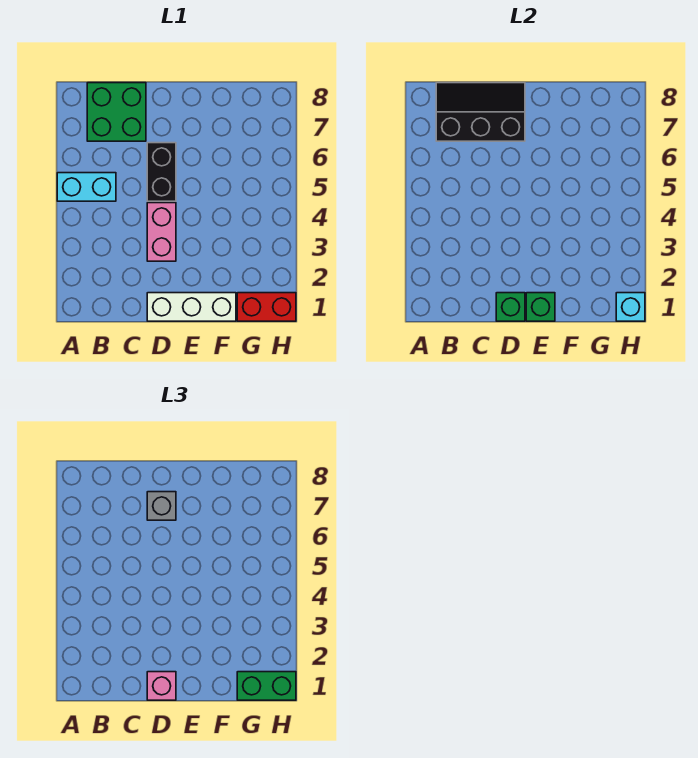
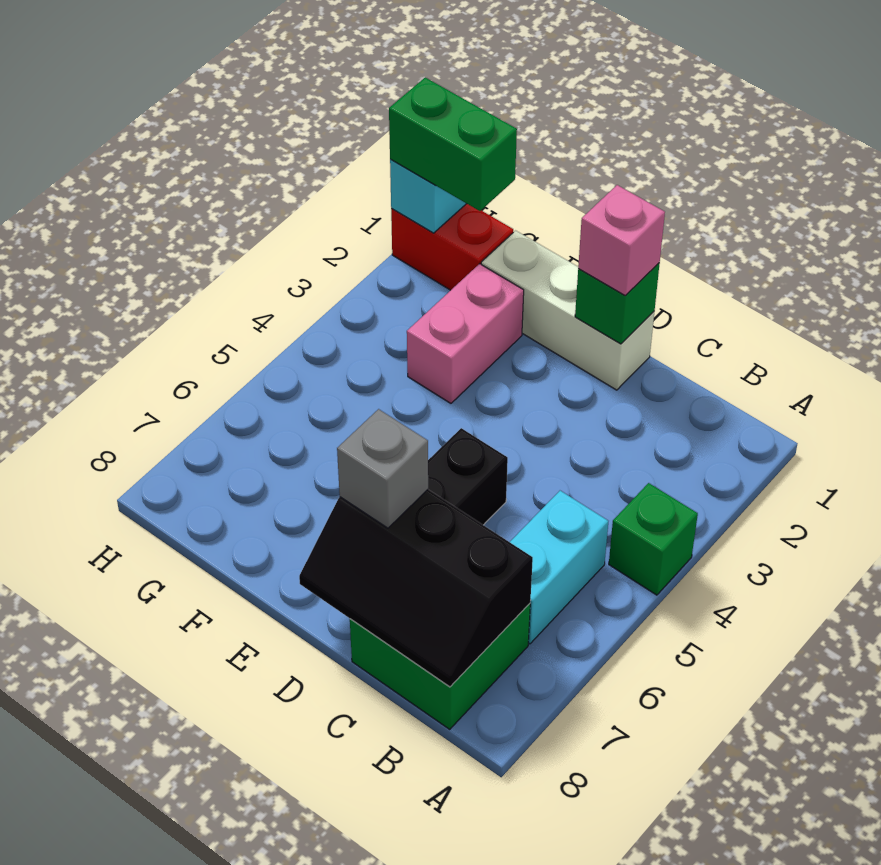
cyan 1x2 brick [57,173,116,201] -> cyan 1x2 brick turned to [510,491,608,644]
pink 1x2 brick [147,203,176,261] -> pink 1x2 brick moved to [407,264,524,403]
green 1x1 brick [526,293,555,321] -> green 1x1 brick moved to [609,483,698,595]

